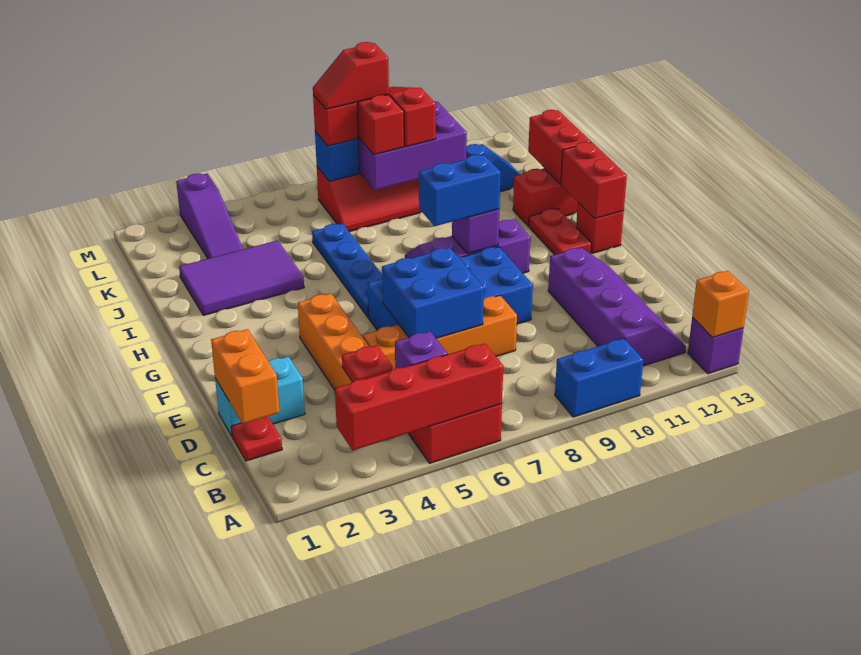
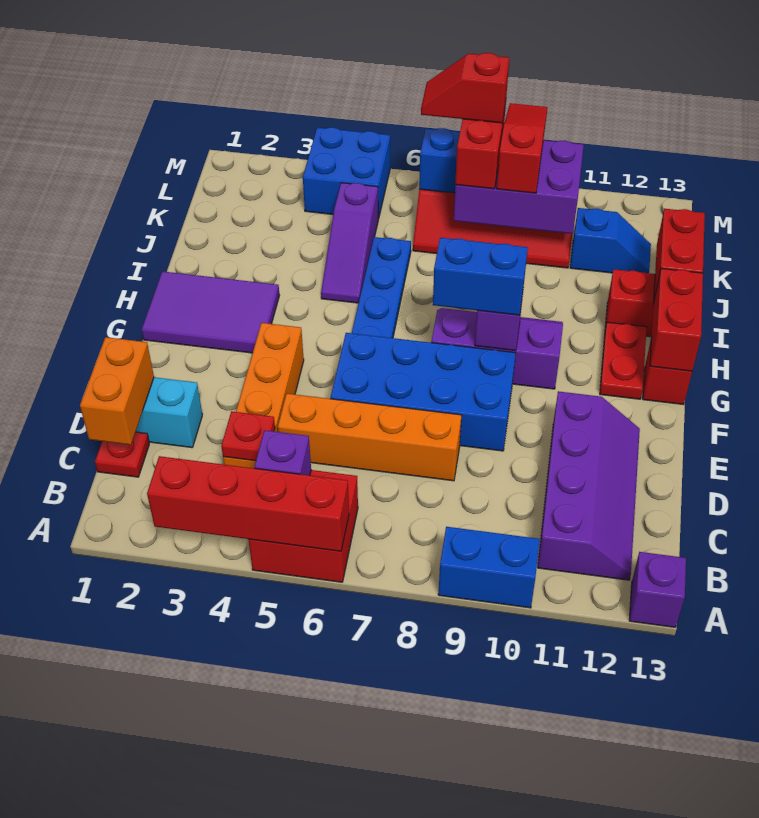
orange 1x1 brick [692,271,749,337] -> none
blue 2x2 brick [382,248,484,338] -> blue 2x2 brick moved to [303,127,390,219]
purple 2x3 tile [179,240,304,315] -> purple 2x3 tile moved to [142,271,279,353]
purple 1x3 slope [176,173,243,258] -> purple 1x3 slope moved to [321,183,378,303]
red 1x1 brick [313,95,358,146] -> none

